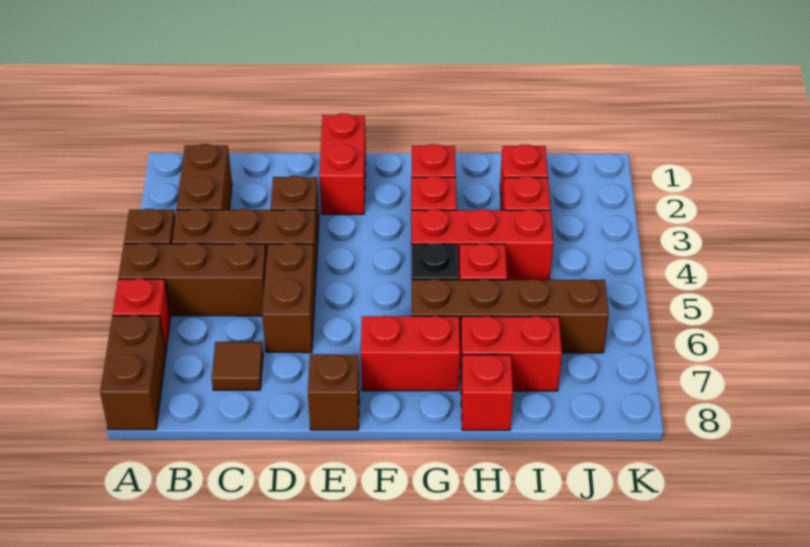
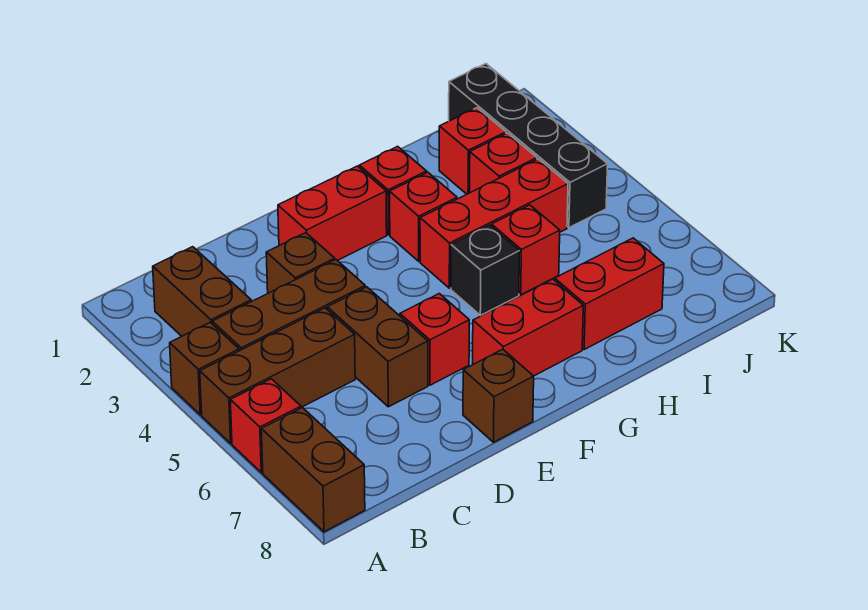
brown 1x1 tile [212,342,263,390] -> none
red 1x2 brick [319,114,366,214] -> red 1x2 brick turned to [278,166,387,261]
brown 1x4 brick [411,279,609,353] -> none
red 1x1 brick [461,355,513,430] -> red 1x1 brick moved to [400,294,469,385]
none -> black 1x4 brick [449,64,608,228]

